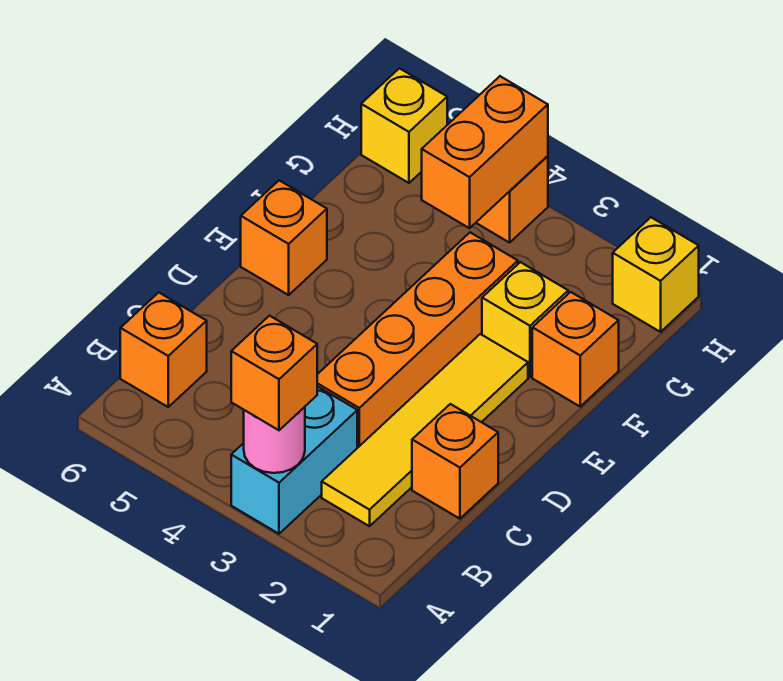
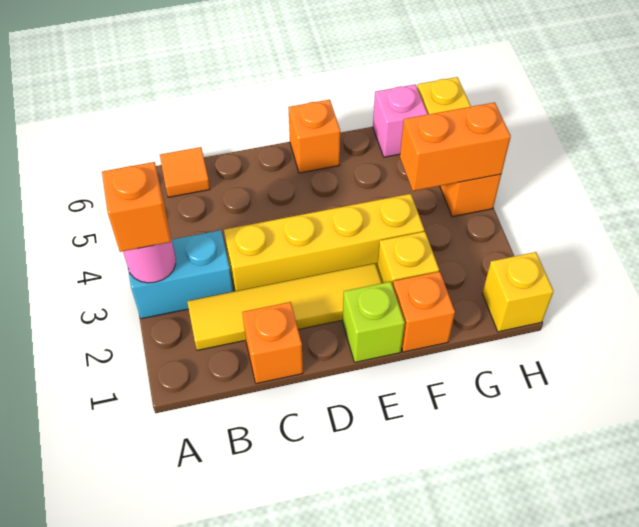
orange 1x1 brick [120,292,207,407] -> orange 1x1 tile [160,147,210,197]
orange 1x4 brick [317,232,518,448] -> yellow 1x4 brick [224,194,424,291]
none -> lime 1x1 brick [343,282,405,362]
none -> pink 1x1 brick [373,85,428,157]

